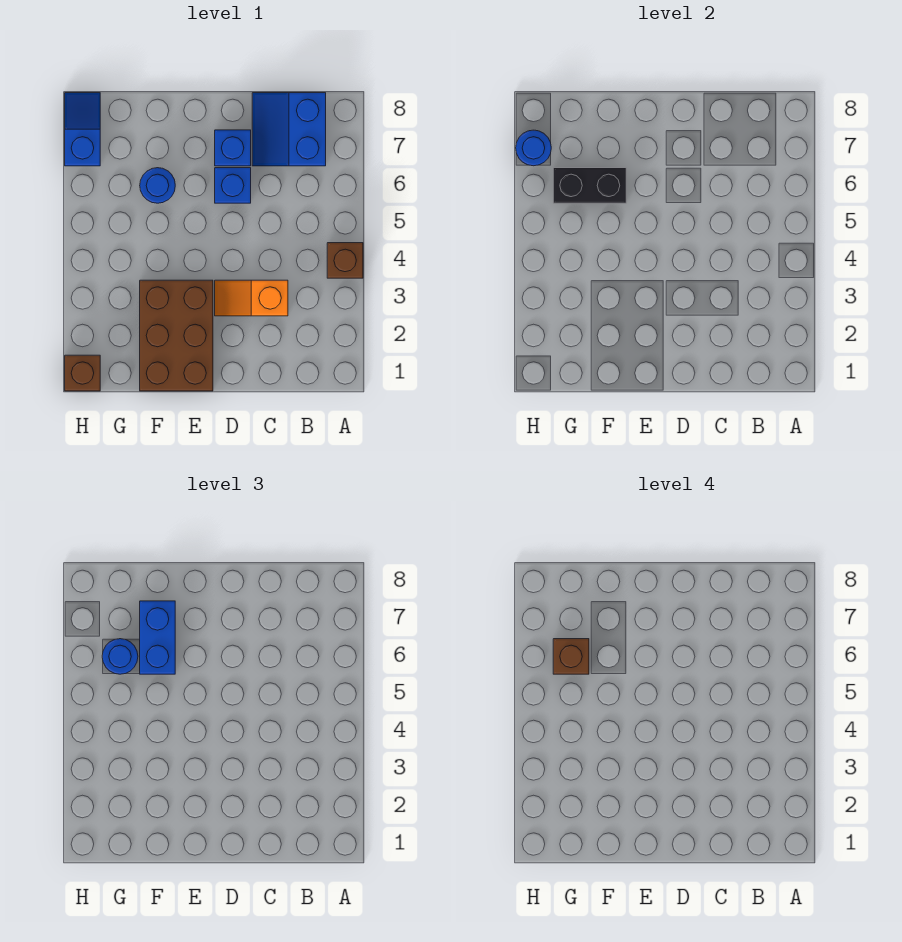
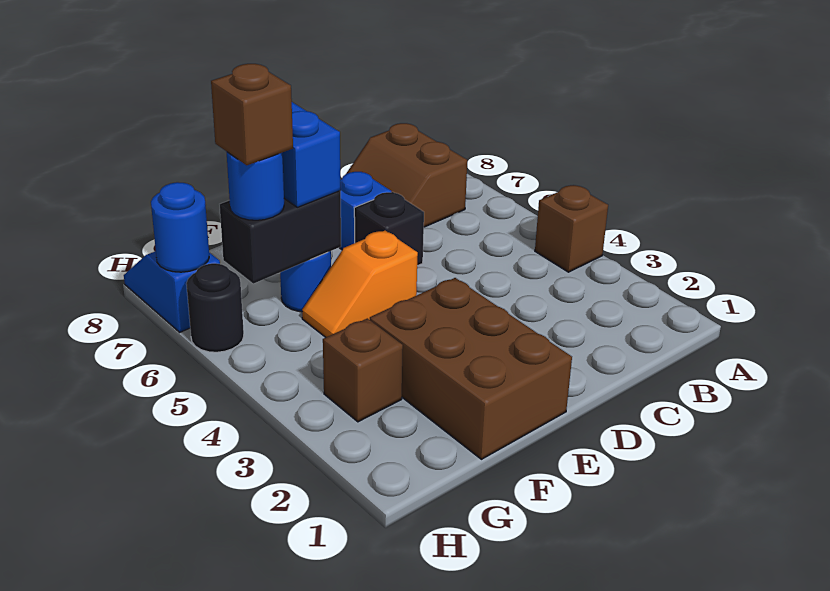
blue 2x2 slope [252,93,326,166] -> brown 2x2 slope [346,123,467,227]
orange 1x2 slope [215,280,288,316] -> orange 1x2 slope moved to [302,231,418,337]
blue 1x1 brick [215,168,251,203] -> black 1x1 brick [354,192,424,266]
brown 1x1 brick [65,355,100,391] -> brown 1x1 brick moved to [323,318,403,422]
none -> black 1x1 round brick [186,263,244,352]

